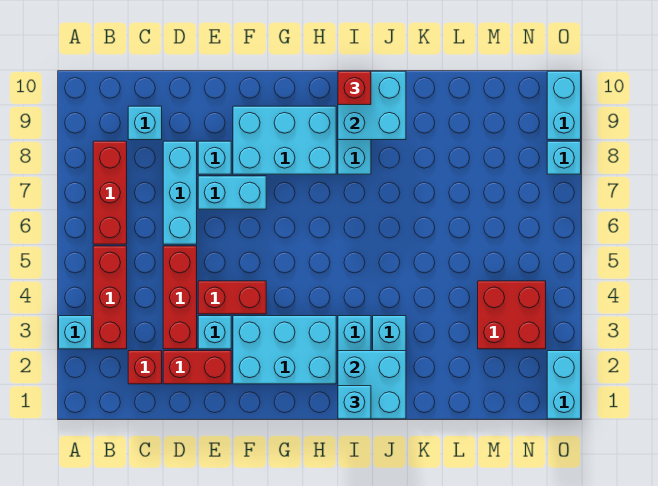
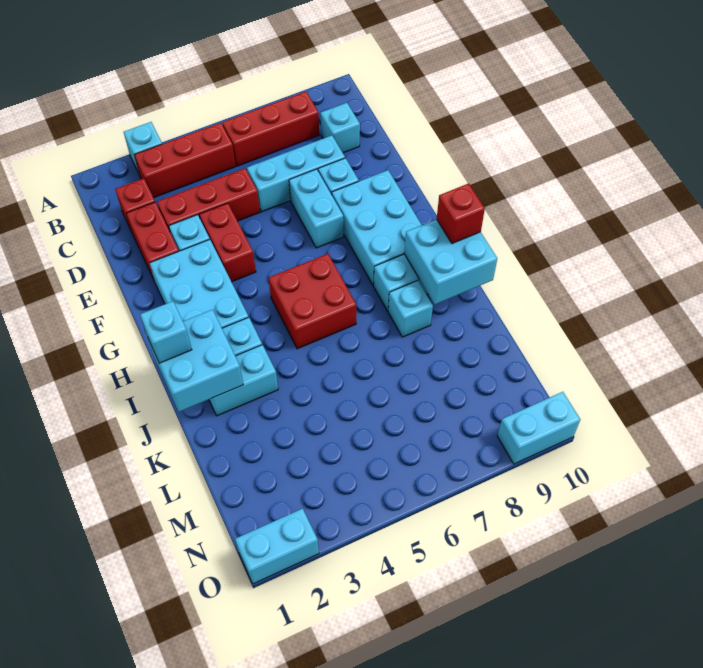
red 2x2 brick [478,281,546,349] -> red 2x2 brick moved to [269,254,356,349]
cyan 1x1 brick [547,141,581,174] -> cyan 1x1 brick moved to [388,281,433,337]

